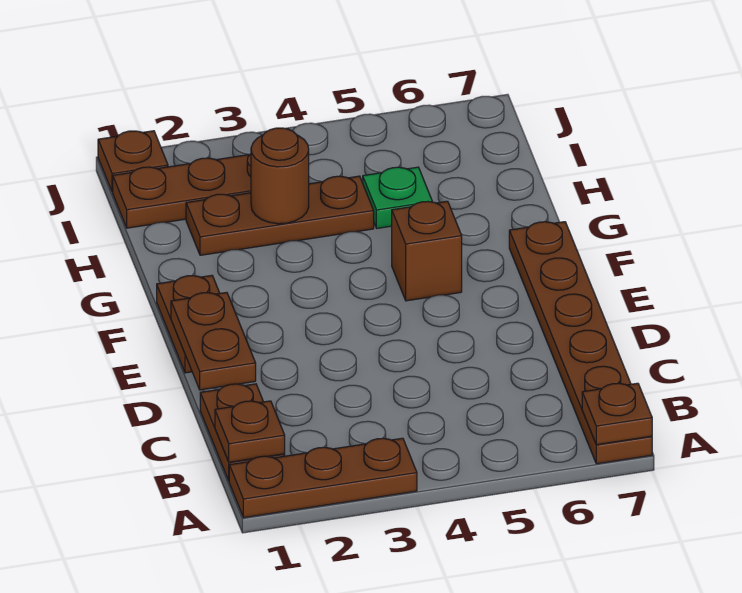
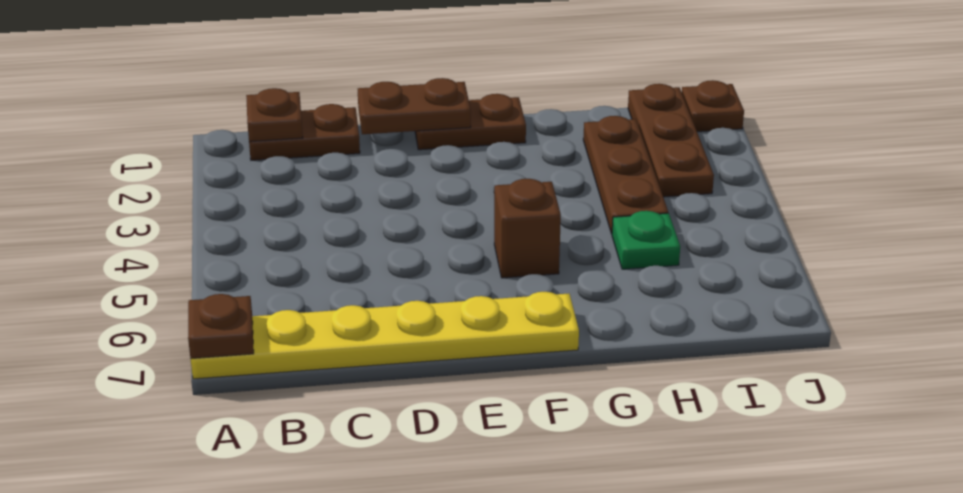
brown 1x3 plate [229,438,417,518] -> none
brown 1x6 plate [509,222,652,464] -> yellow 1x6 plate [191,292,579,379]
brown 1x1 round brick [251,128,309,224] -> none

